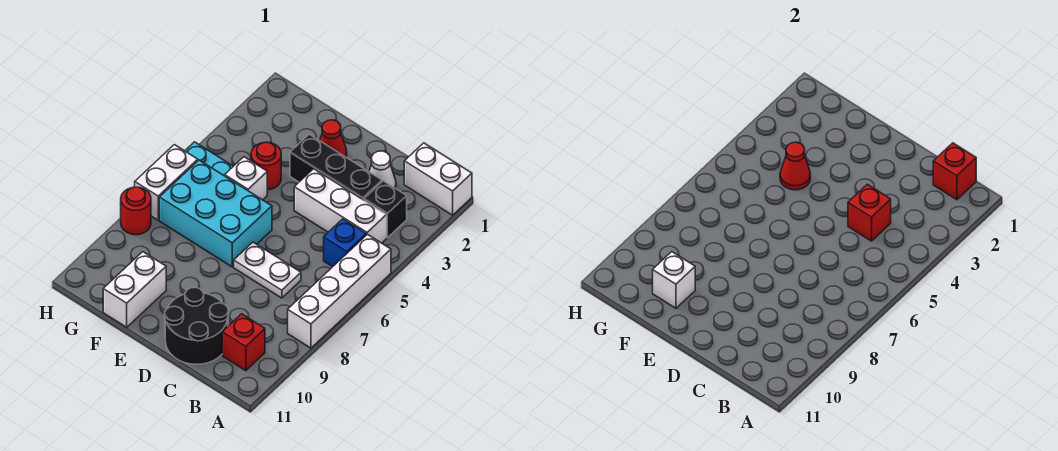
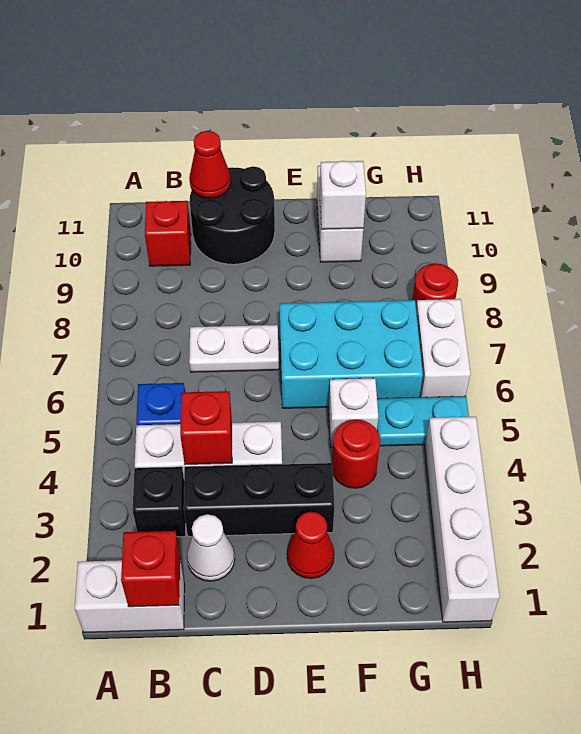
white 1x4 brick [288,234,391,348] -> white 1x4 brick moved to [425,417,500,622]
red 1x1 cone [780,142,810,190] -> red 1x1 cone moved to [189,131,231,198]

